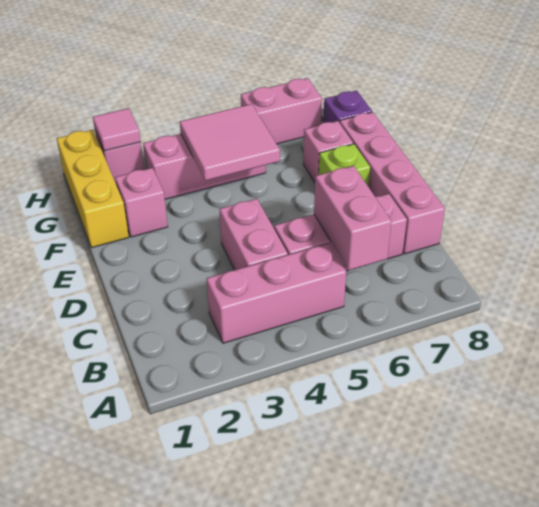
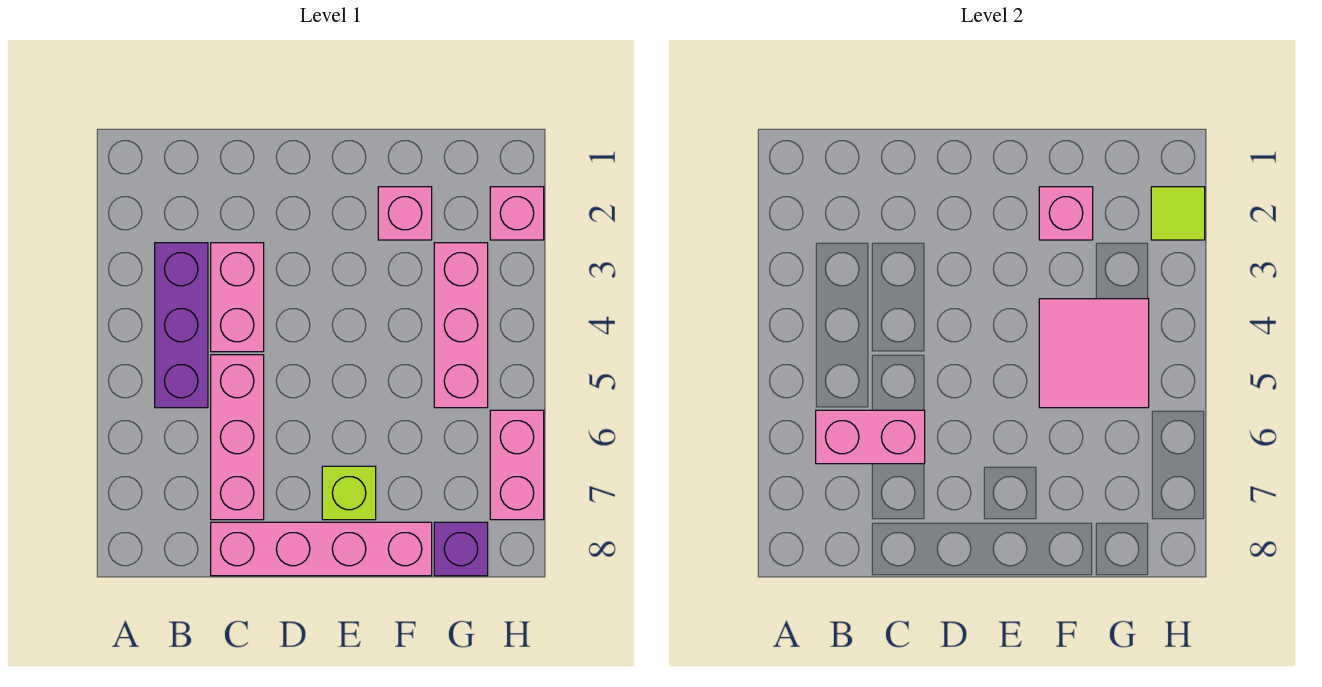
pink 1x3 brick [206,243,346,343] -> purple 1x3 brick [155,243,208,408]
pink 1x2 brick [219,199,288,270] -> pink 1x2 brick turned to [211,243,264,352]
yellow 1x3 brick [57,130,129,248] -> none
pink 1x1 brick [303,121,353,182] -> pink 1x1 brick moved to [1039,187,1093,240]
pink 1x1 tile [93,108,141,151] -> lime 1x1 tile [1151,187,1205,240]

